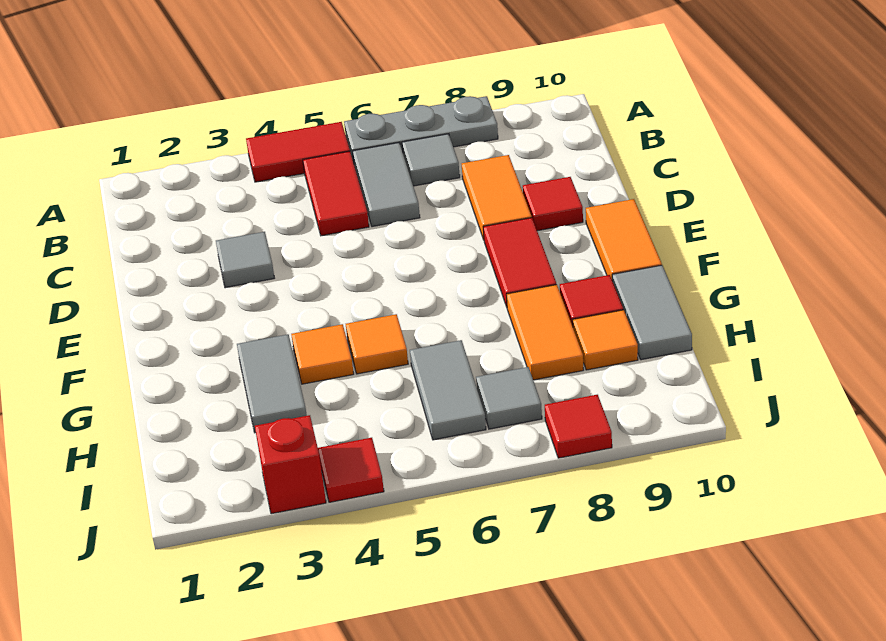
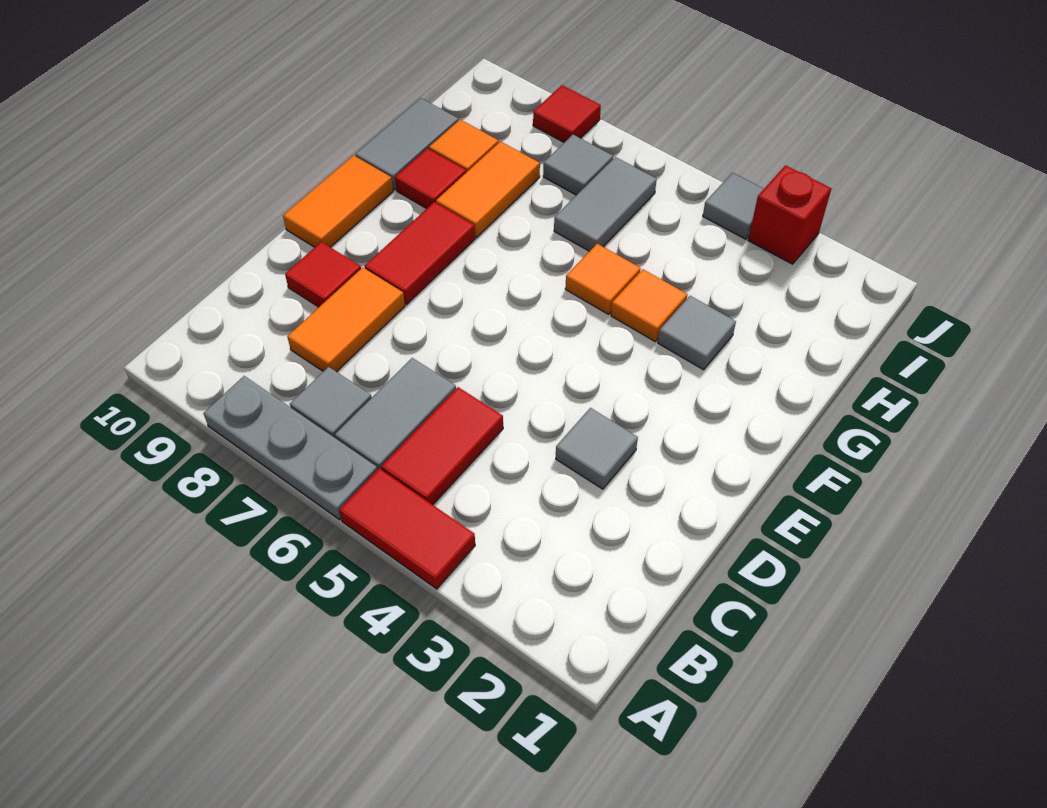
grey 1x2 tile [237,334,307,433] -> grey 1x1 tile [658,296,736,370]
red 1x1 tile [318,438,384,502] -> grey 1x1 tile [703,173,763,239]

